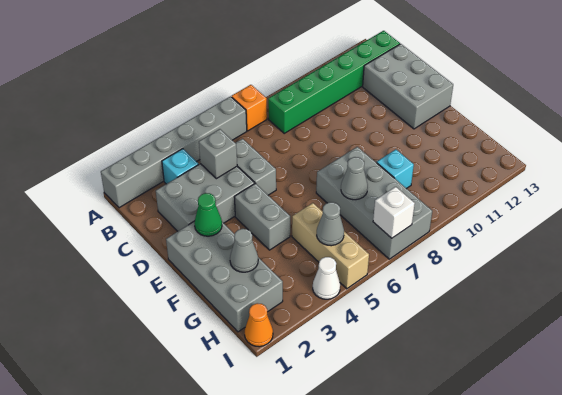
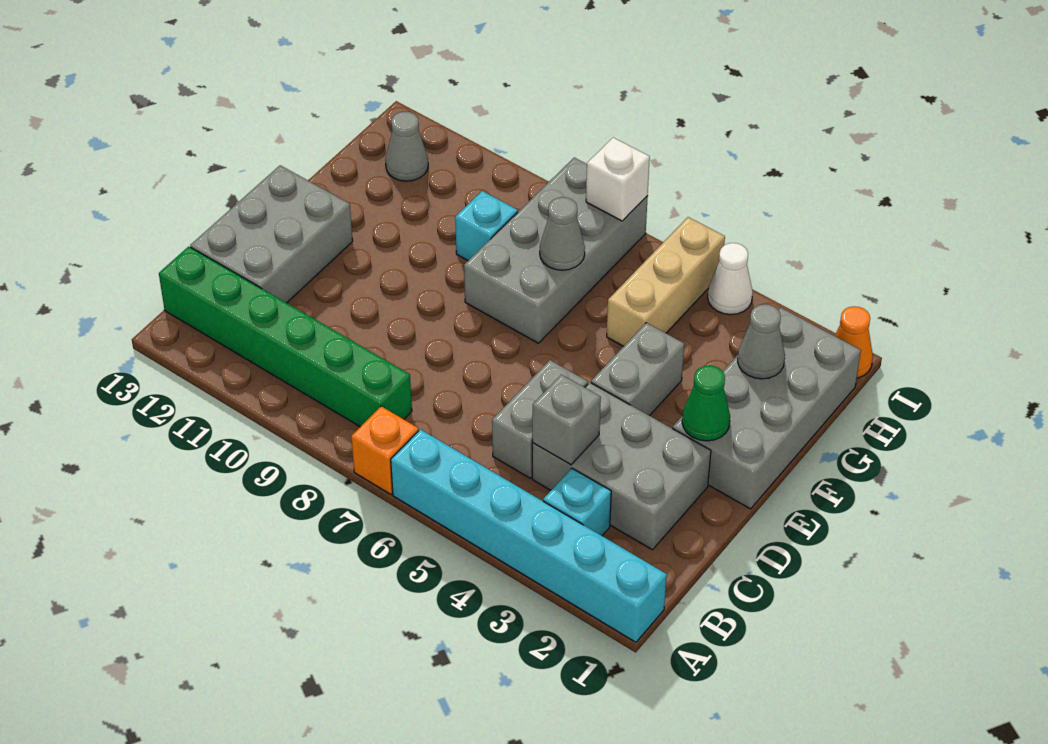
grey 1x6 brick [101,96,247,208] -> cyan 1x6 brick [391,429,667,642]
grey 1x1 cone [317,202,344,246] -> grey 1x1 cone moved to [385,112,428,181]

